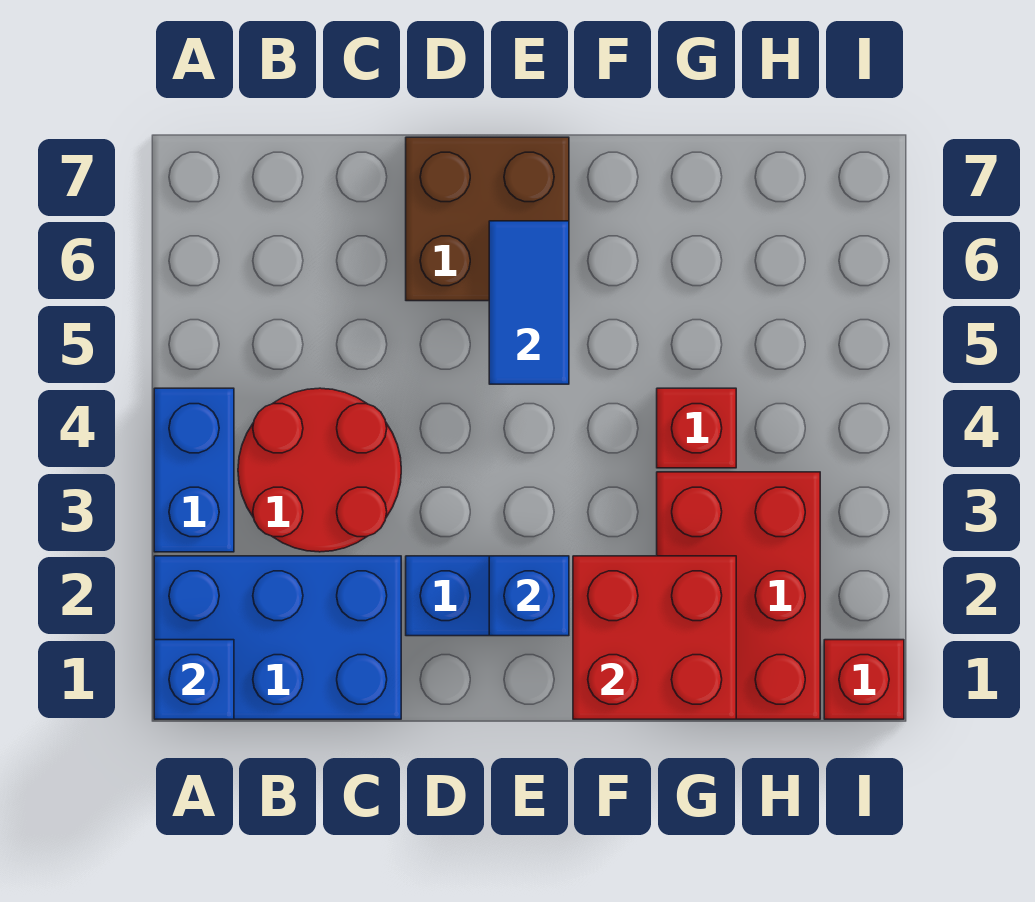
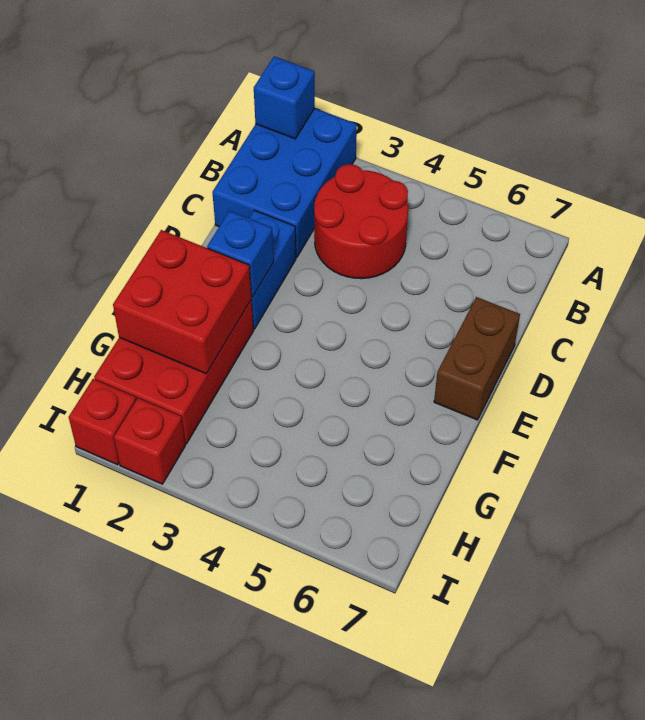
blue 1x2 brick [154,388,234,552] -> none
brown 2x2 brick [406,137,569,301] -> brown 1x2 brick [434,297,520,420]
blue 1x2 tile [489,221,569,384] -> none
red 2x3 brick [657,472,820,719] -> red 2x3 brick turned to [94,299,253,444]
red 1x1 brick [657,388,736,468] -> red 1x1 brick moved to [114,398,185,484]

